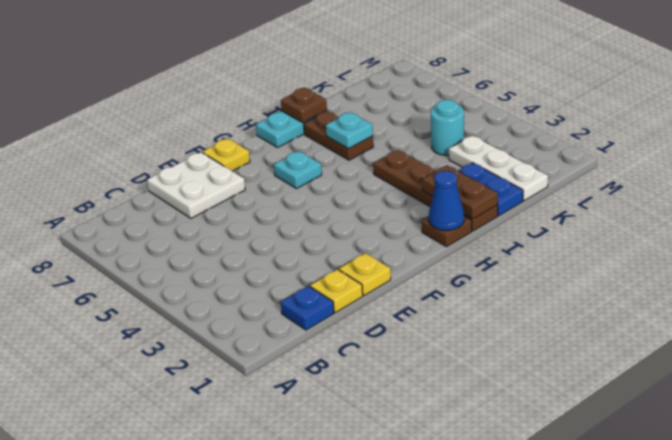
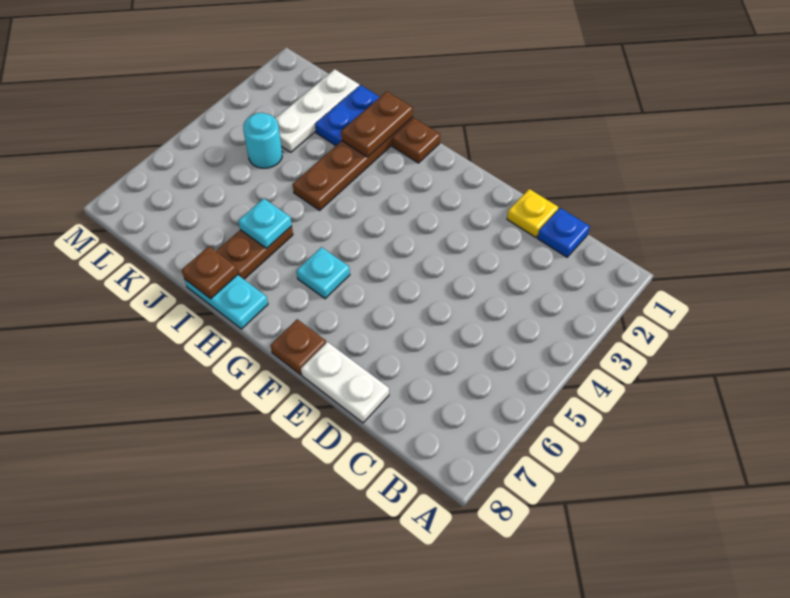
white 2x2 plate [147,152,245,218] -> white 1x2 plate [301,342,389,423]
yellow 1x1 plate [339,253,391,296] -> none
yellow 1x1 plate [203,139,250,171] -> brown 1x1 plate [270,319,326,375]
blue 1x1 cone [429,171,464,230] -> none

